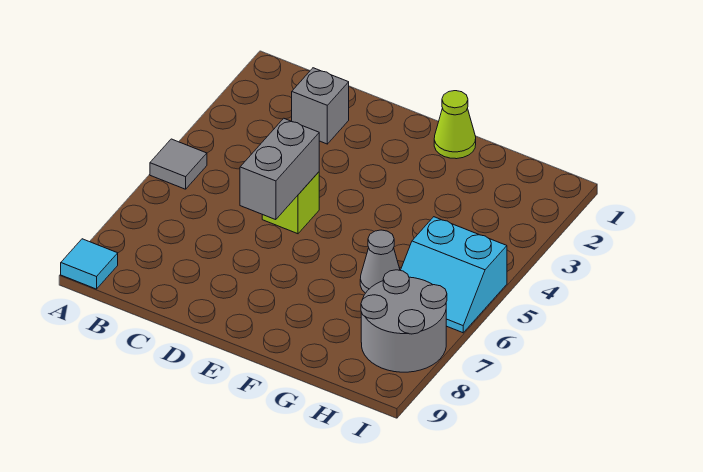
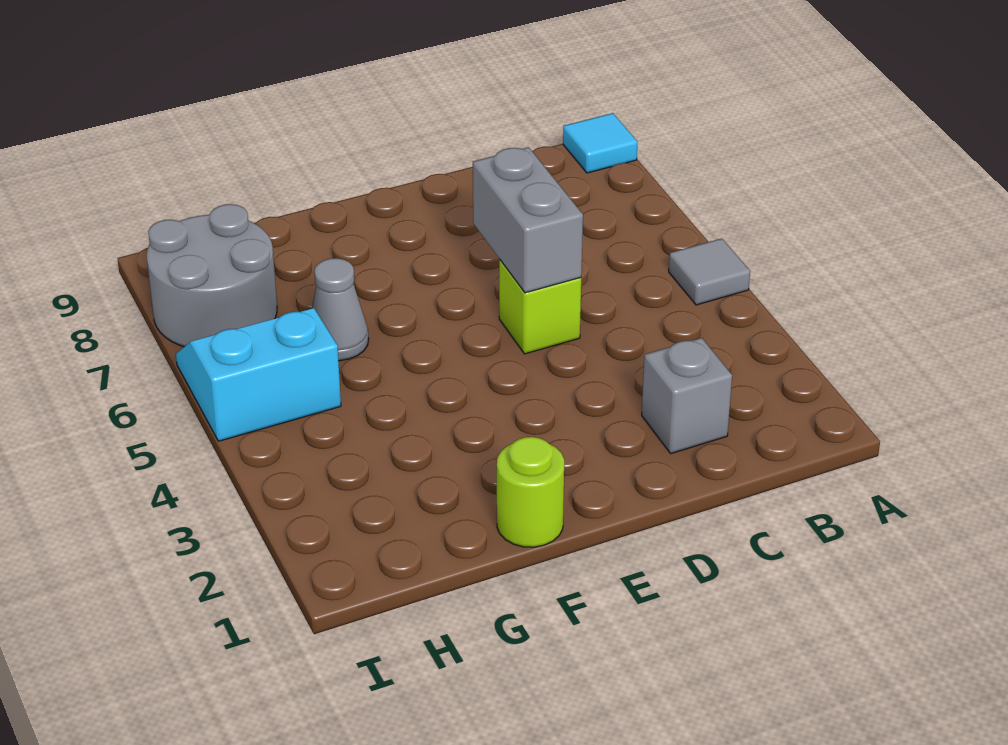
lime 1x1 cone [434,91,476,159] -> lime 1x1 round brick [497,437,564,547]

